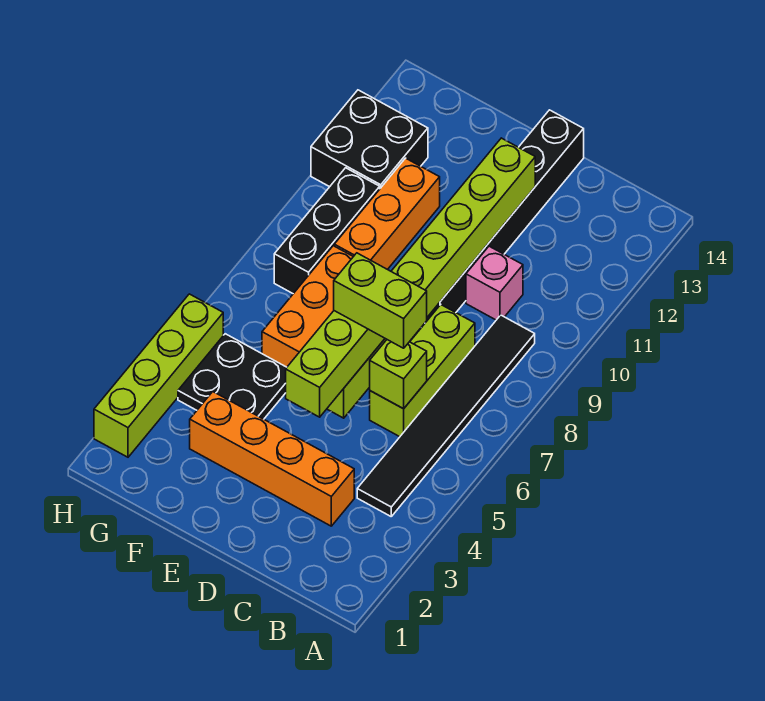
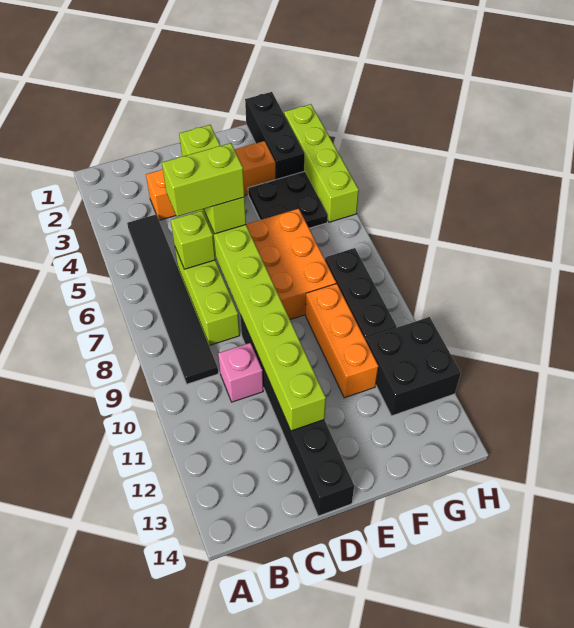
none -> black 1x3 brick [245,92,305,180]

